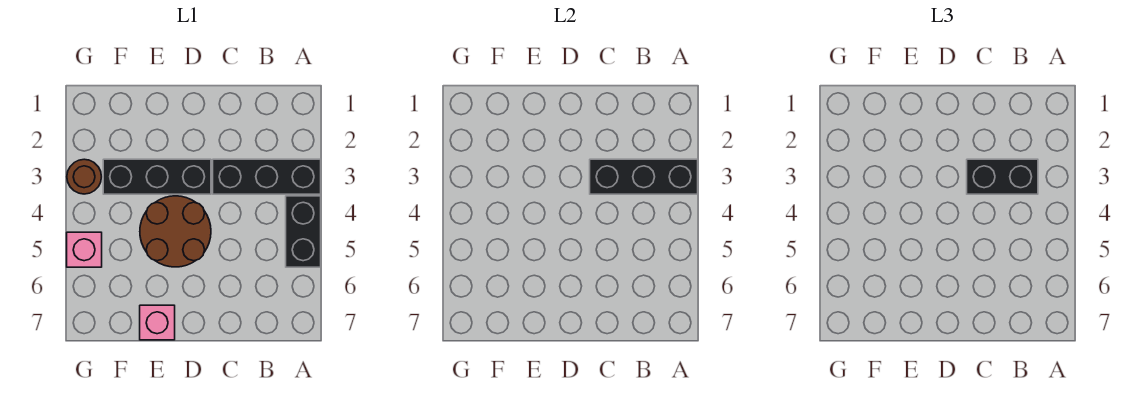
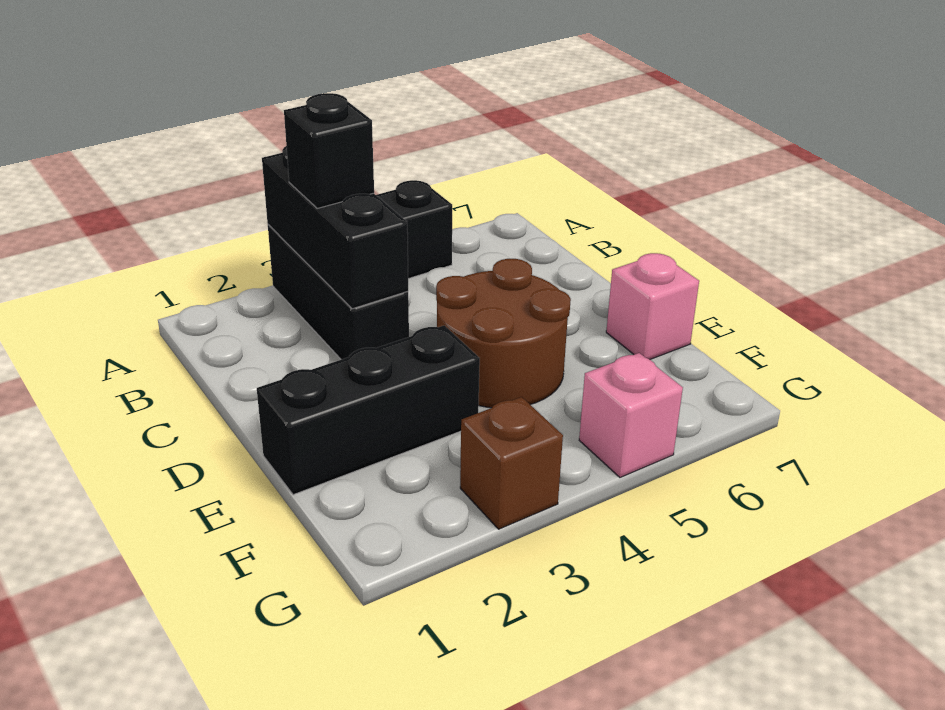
black 1x2 brick [967,159,1038,194] -> black 1x1 brick [284,93,374,208]
black 1x3 brick [103,159,211,194] -> black 1x3 brick turned to [257,325,480,495]
brown 1x1 round brick [67,159,102,194] -> brown 1x1 brick [460,397,563,529]

